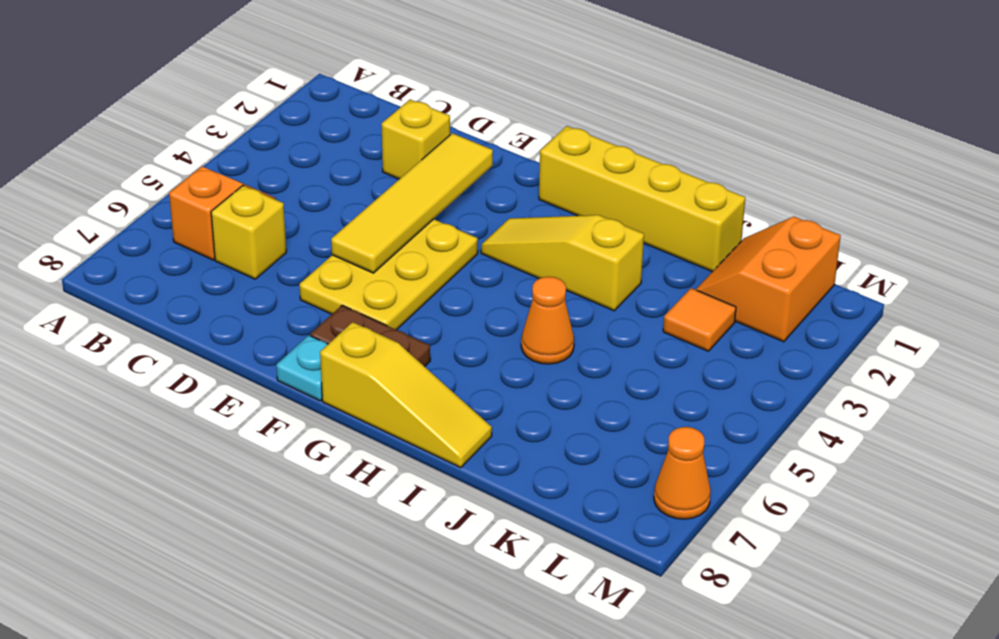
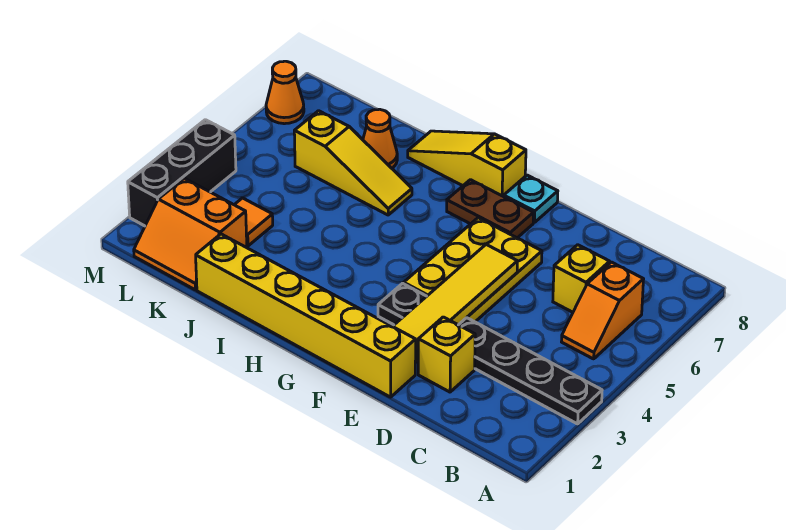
none -> black 1x6 plate [378,283,602,424]
yellow 1x4 brick [539,126,745,272] -> yellow 1x6 brick [196,234,416,397]
yellow 1x3 slope [481,215,644,311] -> yellow 1x3 slope moved to [294,111,412,215]
orange 1x1 cone [521,277,574,364] -> orange 1x1 cone moved to [363,109,397,168]
orange 2x2 slope [695,217,841,342] -> orange 2x2 slope turned to [134,178,247,290]
none -> black 1x3 brick [128,120,236,226]

